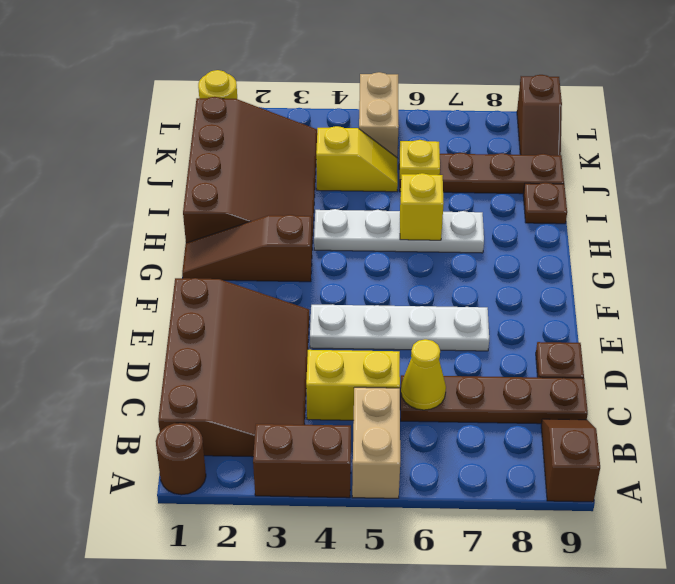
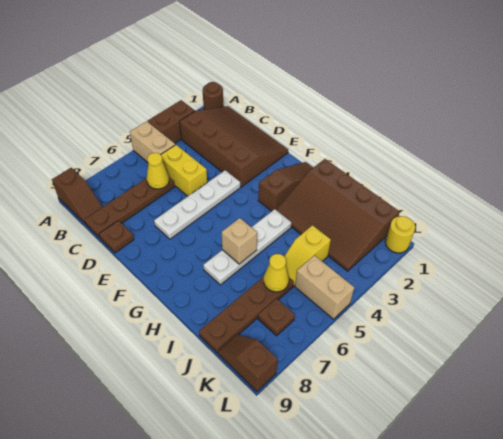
brown 3x4 slope [158,278,309,457] -> brown 3x4 slope turned to [179,106,288,187]
yellow 1x2 brick [306,350,400,420] -> yellow 1x2 brick turned to [161,145,207,196]
yellow 1x1 brick [400,173,444,240] -> tan 1x1 brick [222,218,257,264]
brown 1x1 plate [523,182,567,224] -> brown 1x1 plate moved to [258,299,295,336]
yellow 1x1 plate [400,140,440,180] -> yellow 1x1 cone [264,254,289,292]

